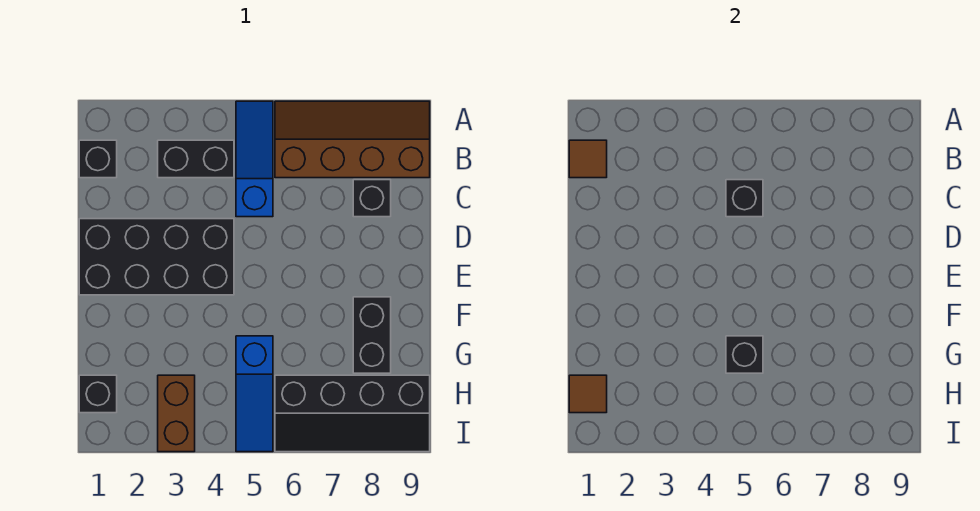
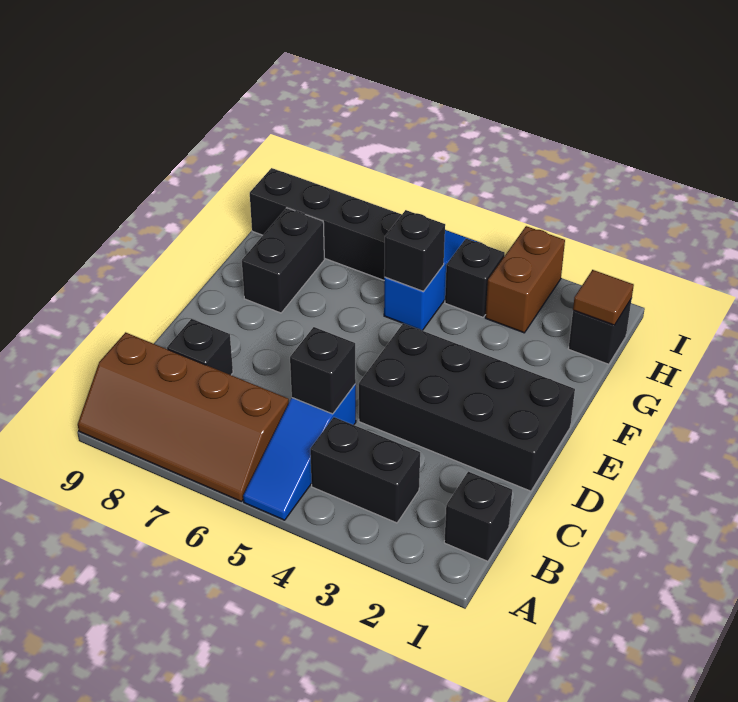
brown 1x1 tile [569,140,607,178] -> none
none -> black 1x1 brick [445,239,505,317]

